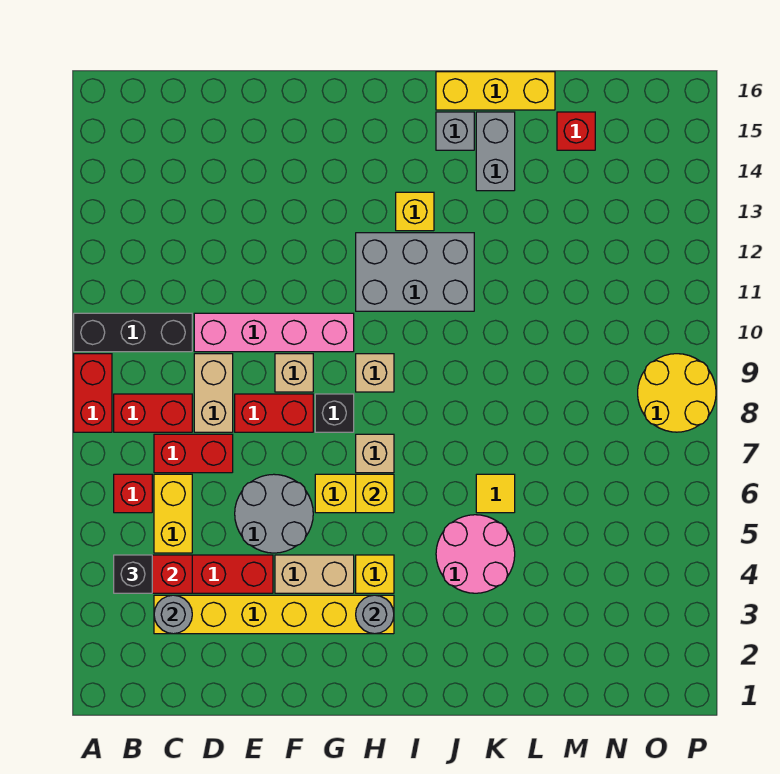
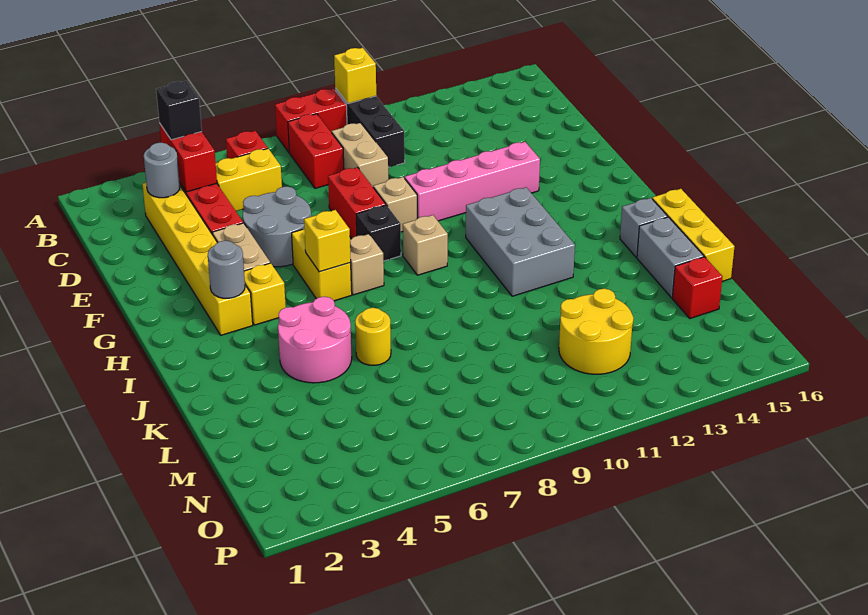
red 1x2 brick [154,434,233,473] -> none
tan 1x2 brick [194,354,233,432] -> tan 1x2 brick turned to [332,123,388,187]
pink 1x4 brick [194,313,354,352] -> pink 1x4 brick turned to [405,142,540,221]
yellow 1x1 brick [396,192,434,231] -> yellow 1x1 brick moved to [334,48,376,104]
yellow 1x1 tile [476,474,515,513] -> yellow 1x1 round brick [355,308,391,365]
grey 1x2 brick [476,112,515,191] -> grey 1x2 brick turned to [637,217,704,298]
yellow 2x2 round brick [638,354,716,432] -> yellow 2x2 round brick moved to [559,289,633,374]

